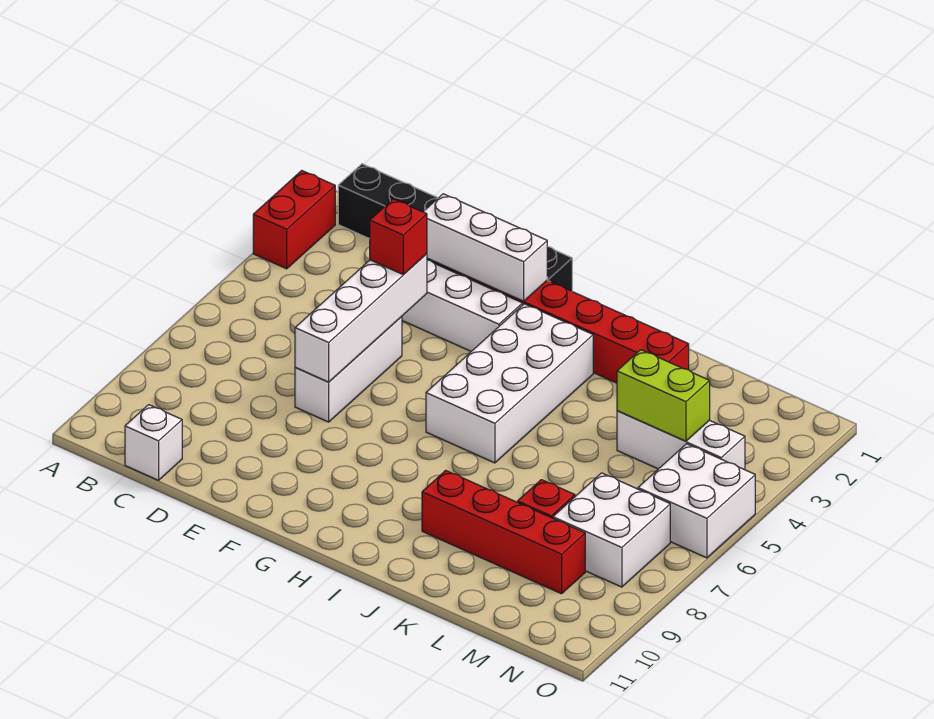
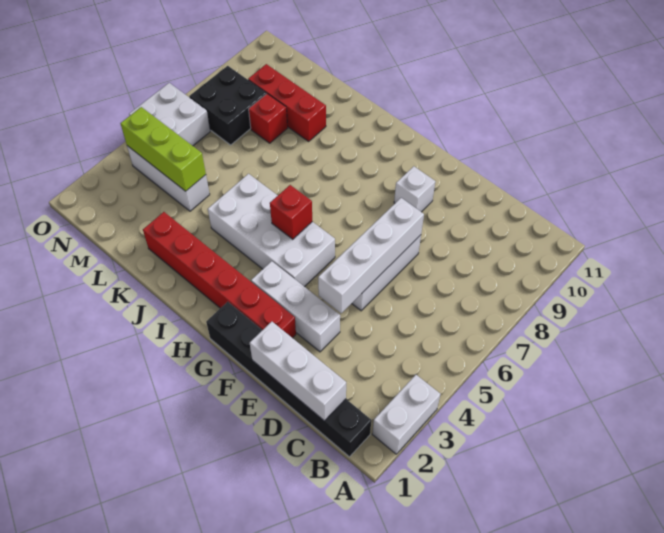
red 1x2 brick [253,171,335,269] -> white 1x2 brick [372,375,441,454]
white 1x1 brick [125,405,182,480] -> white 1x1 brick moved to [394,166,435,212]
white 1x3 brick [423,194,547,301] -> white 1x3 brick moved to [250,322,346,421]
red 1x1 brick [370,199,427,275] -> red 1x1 brick moved to [270,185,312,239]
white 2x4 brick [426,304,593,463] -> white 2x4 brick turned to [208,174,335,287]
red 1x4 brick [422,470,585,594] -> red 1x3 brick [248,64,326,141]
lime 1x2 brick [617,350,710,441] -> lime 1x3 brick [121,107,206,191]
white 2x2 brick [553,473,670,587] -> black 2x2 brick [189,66,266,145]

